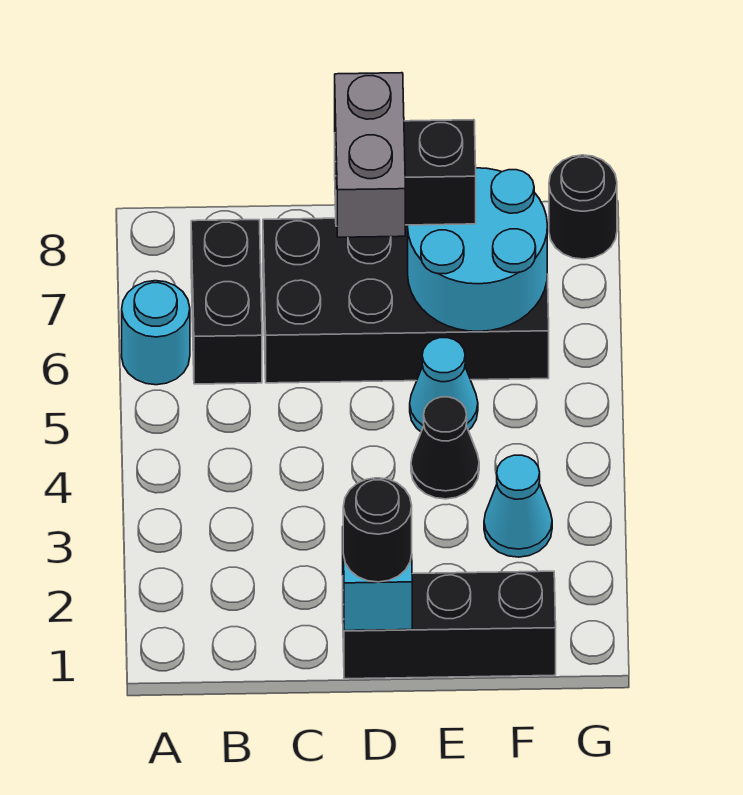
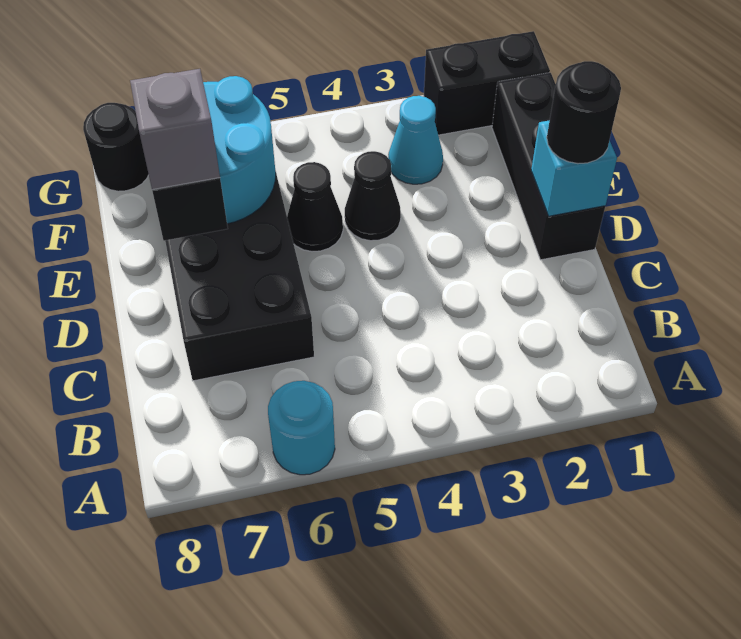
black 1x2 brick [191,220,262,384] -> black 1x2 brick moved to [424,31,550,135]
grey 1x2 brick [335,73,405,237] -> grey 1x1 brick [130,69,220,190]
cyan 1x1 cone [410,338,478,432] -> black 1x1 cone [287,162,343,252]

